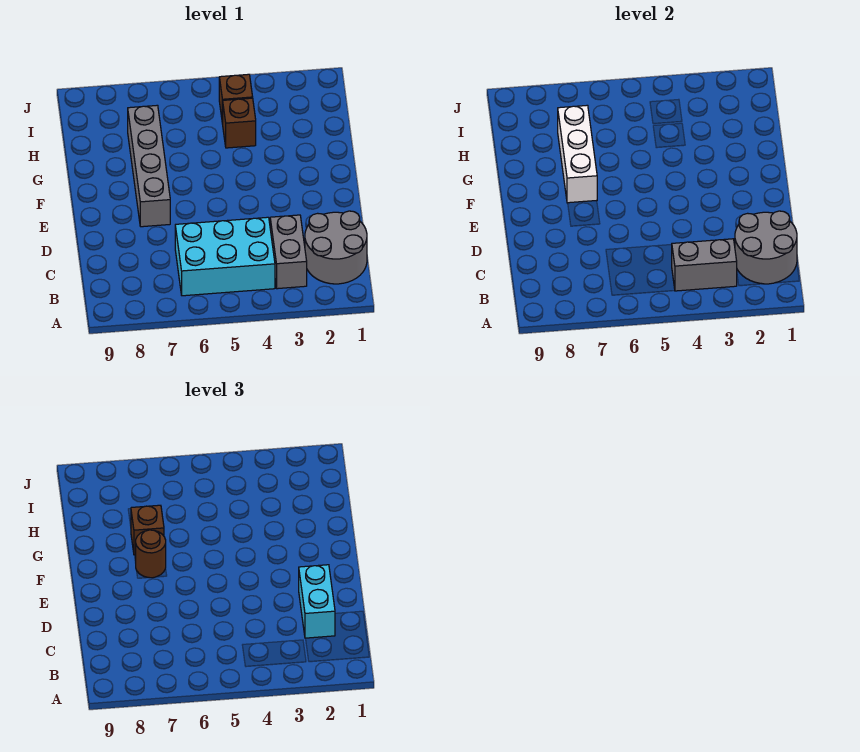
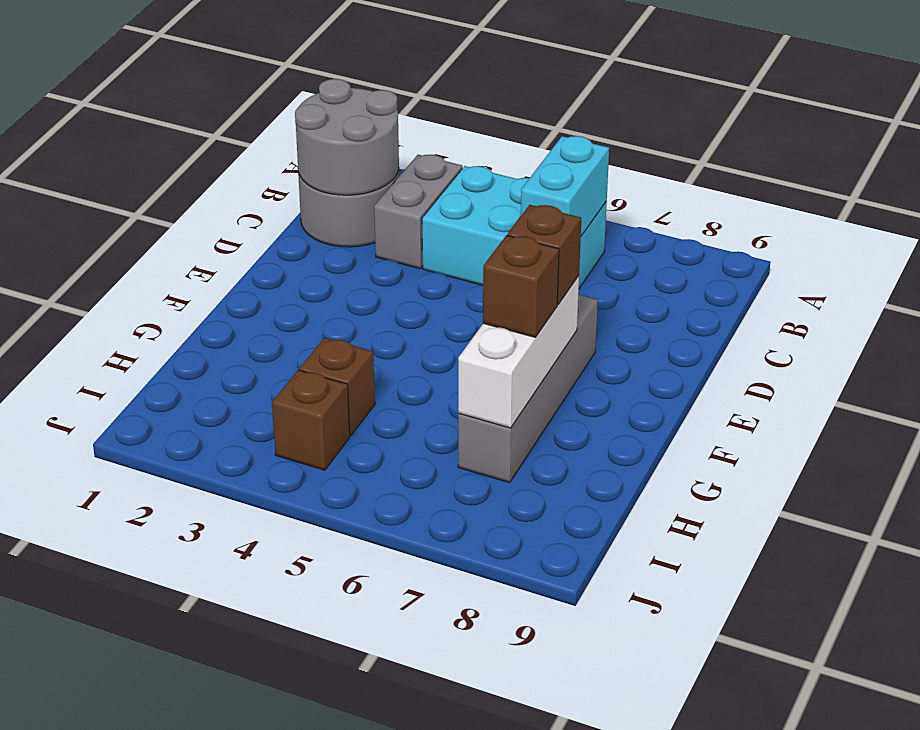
grey 1x2 brick [672,239,737,291] -> none
cyan 1x2 brick [299,565,335,638] -> cyan 1x2 brick moved to [521,136,609,236]
brown 1x1 round brick [136,530,166,578] -> brown 1x1 brick [507,205,581,304]

